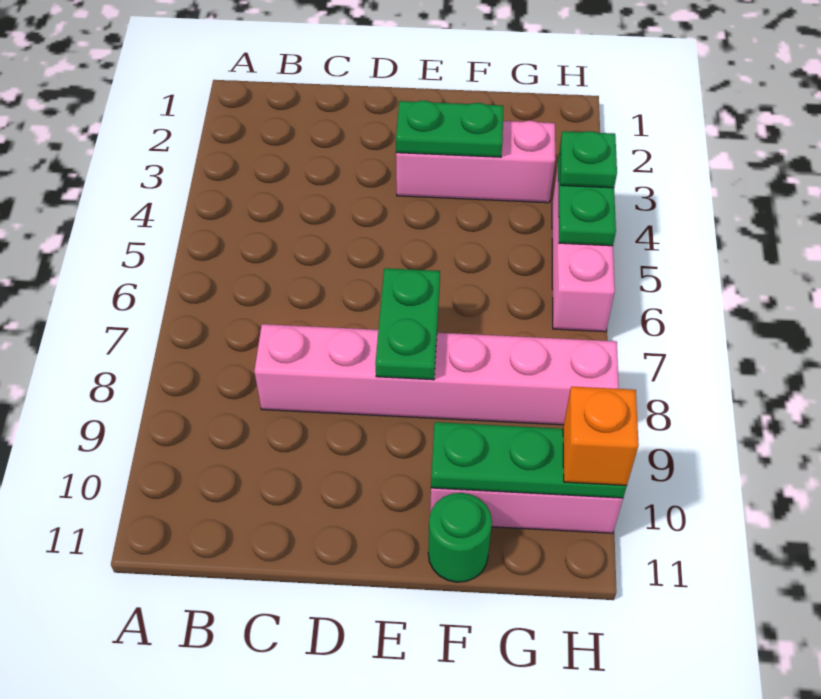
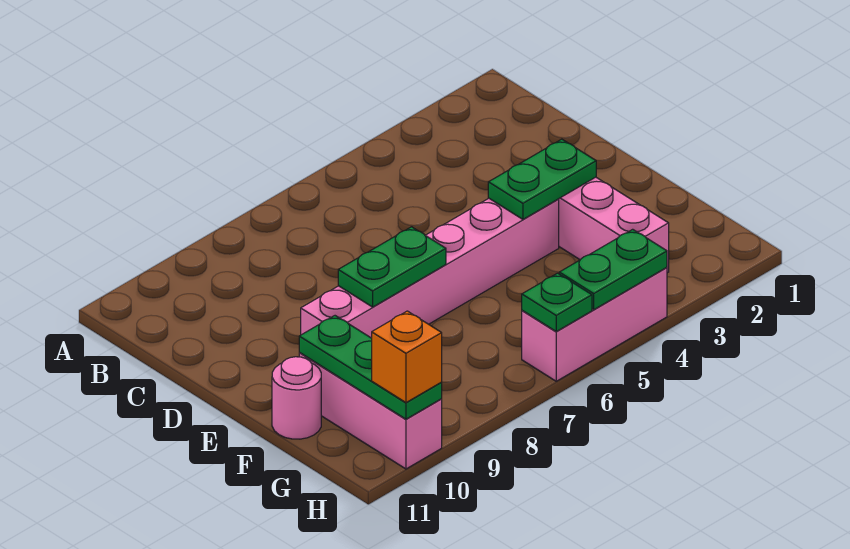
pink 1x6 brick [254,324,619,425] -> pink 1x6 brick turned to [301,198,559,338]
green 1x2 plate [396,101,503,157] -> green 1x2 plate turned to [488,139,596,219]
green 1x1 round brick [428,493,492,582] -> pink 1x1 round brick [272,357,321,439]
green 1x1 plate [560,131,617,188] -> green 1x1 plate moved to [522,273,592,331]

